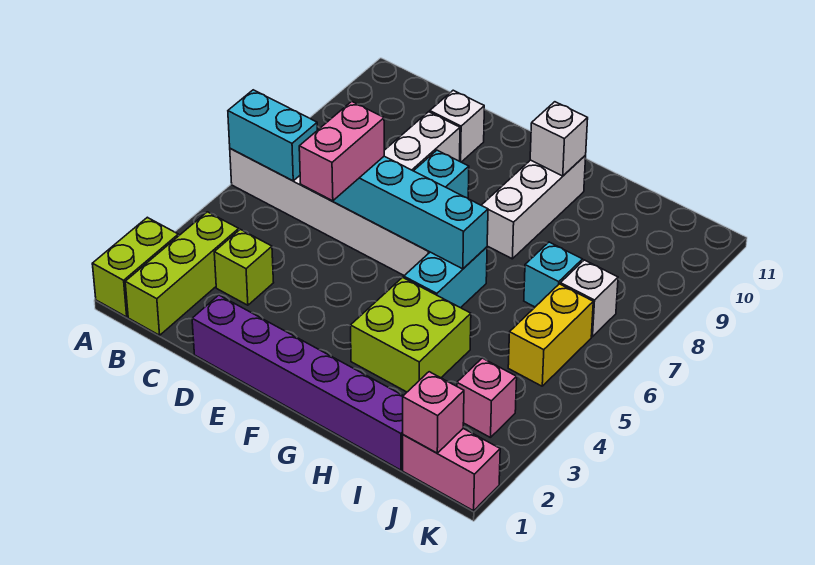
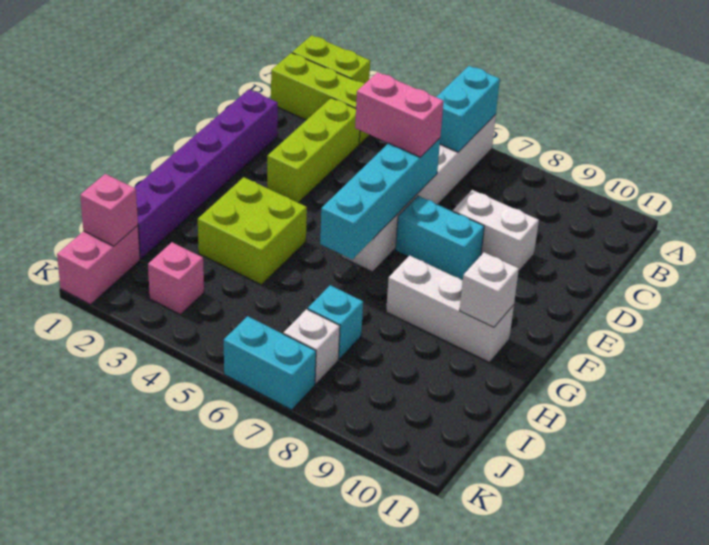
lime 1x1 brick [214,229,274,305] -> lime 1x3 brick [267,98,360,203]
white 1x1 brick [430,90,484,162] -> none
cyan 1x2 brick [404,247,487,308] -> cyan 1x2 brick moved to [224,316,316,410]
yellow 1x2 brick [508,284,593,386] -> none

